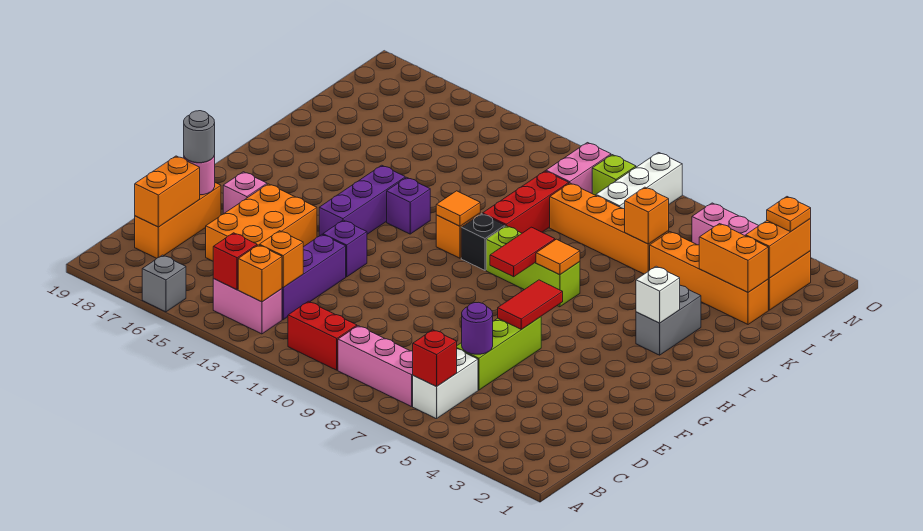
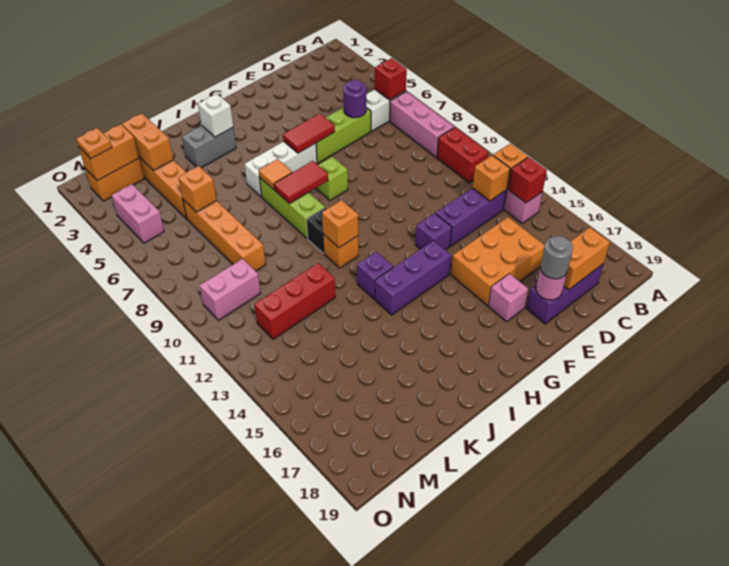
grey 1x1 brick [142,255,186,312] -> none
orange 1x3 brick [135,183,221,258] -> purple 1x3 brick [526,264,604,324]
orange 1x1 tile [436,191,480,226] -> orange 1x1 brick [322,200,358,248]
red 1x3 brick [483,171,569,233] -> red 1x3 brick moved to [254,263,335,339]
white 1x3 brick [596,153,682,209] -> white 1x3 brick moved to [245,141,317,197]
lime 1x1 brick [592,155,636,195] -> lime 1x1 brick moved to [316,157,348,200]

